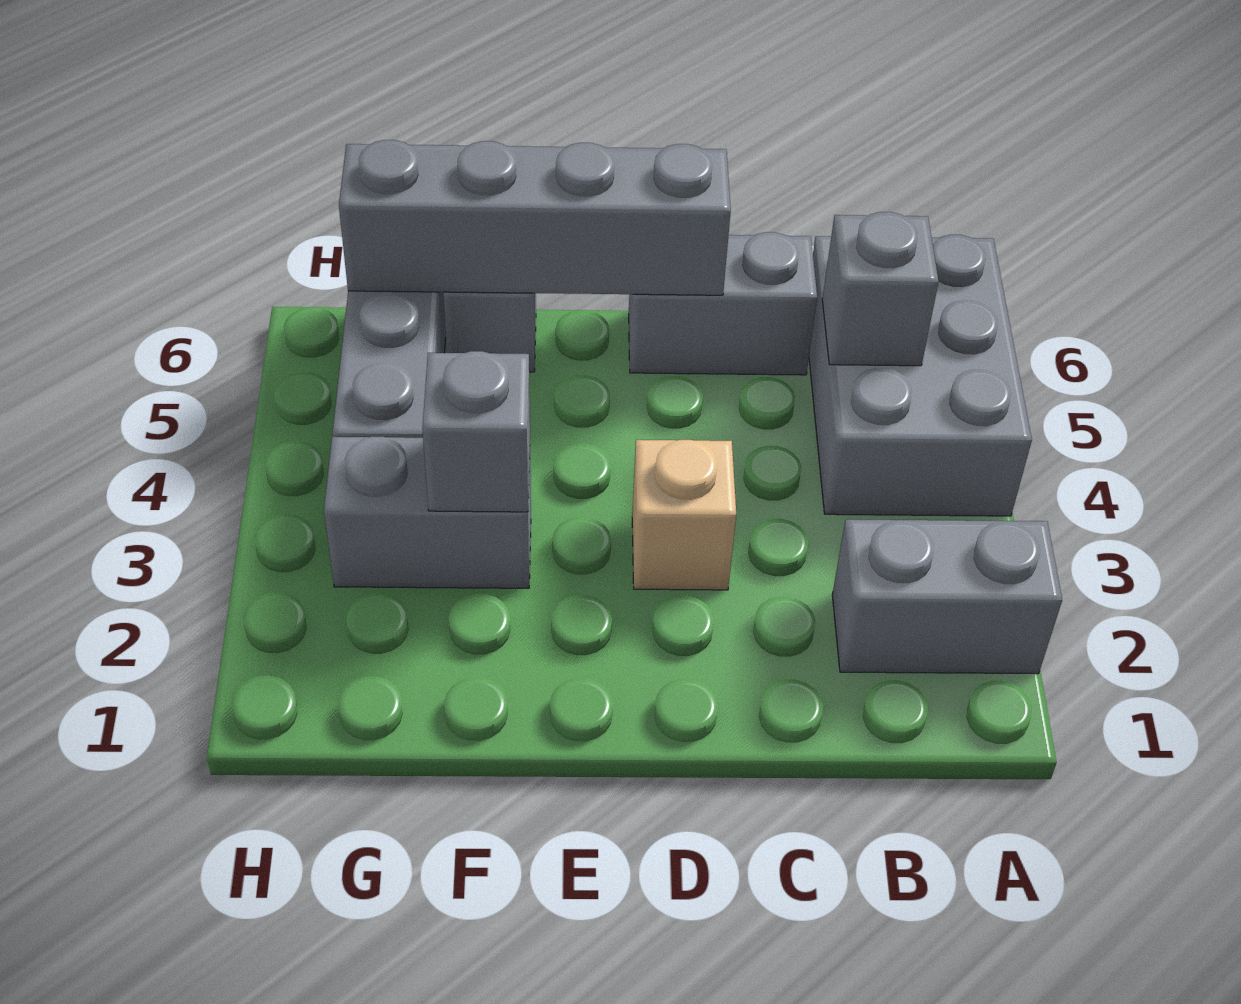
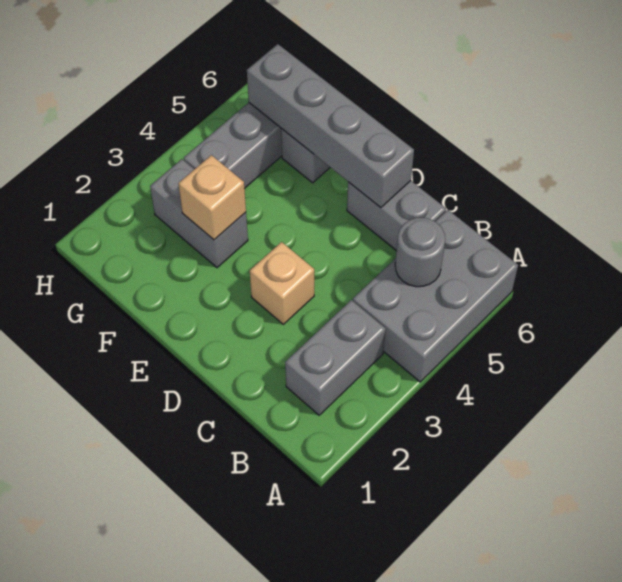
grey 1x2 brick [832,519,1062,674] -> grey 1x2 brick turned to [285,300,386,415]
grey 1x1 brick [822,212,939,366] -> grey 1x1 round brick [395,218,445,287]
grey 1x1 brick [422,351,530,512] -> tan 1x1 brick [178,155,246,240]

